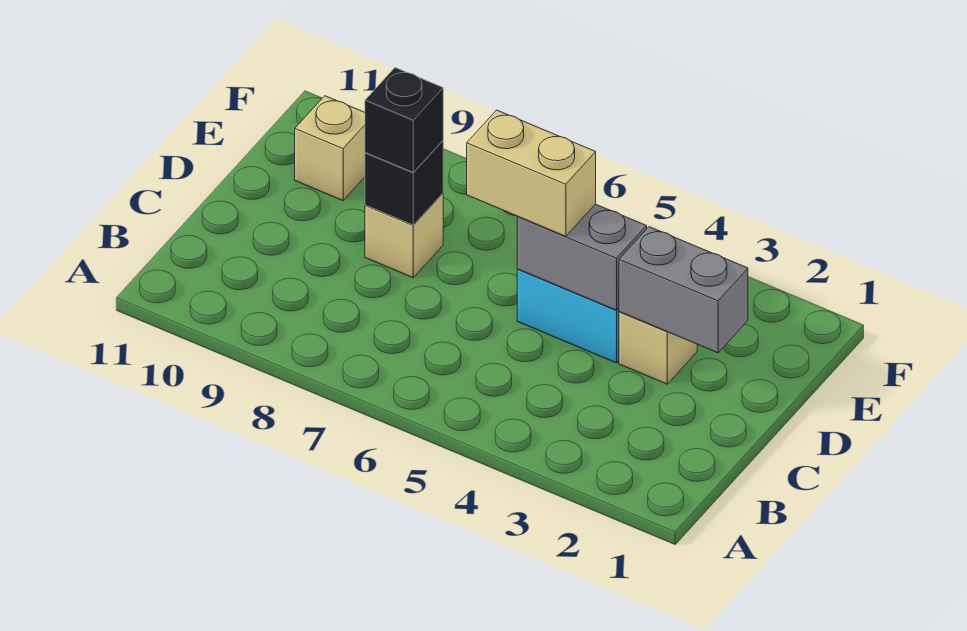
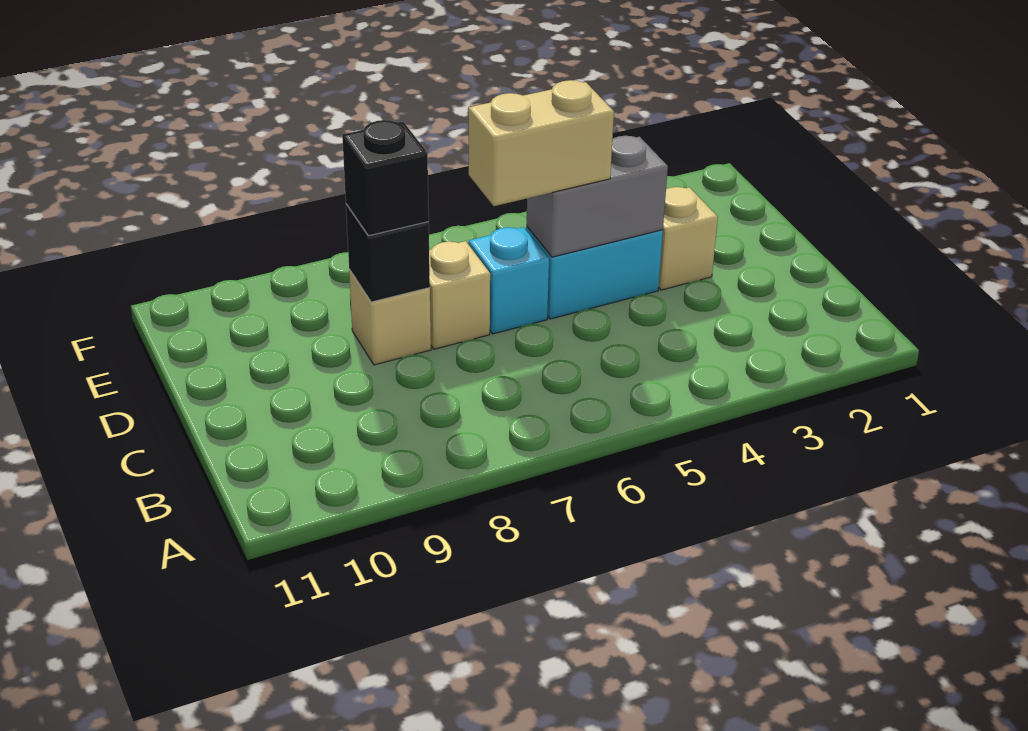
grey 1x2 brick [619,227,748,353] -> none
none -> cyan 1x1 brick [469,227,549,334]
tan 1x1 brick [295,96,365,201] -> tan 1x1 brick moved to [429,241,490,349]

